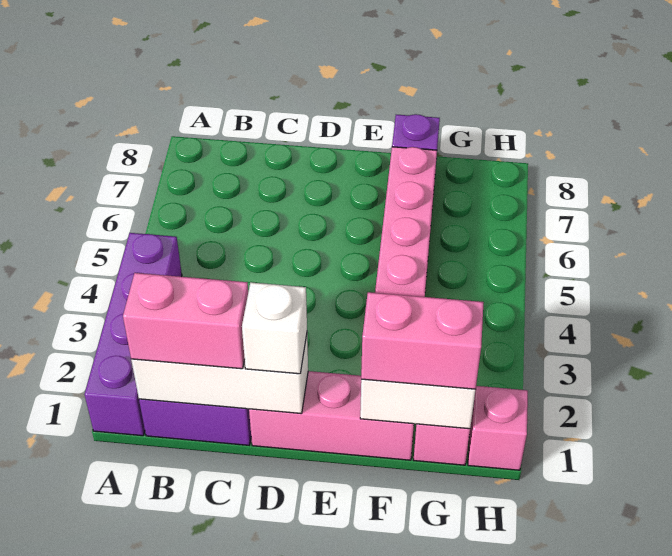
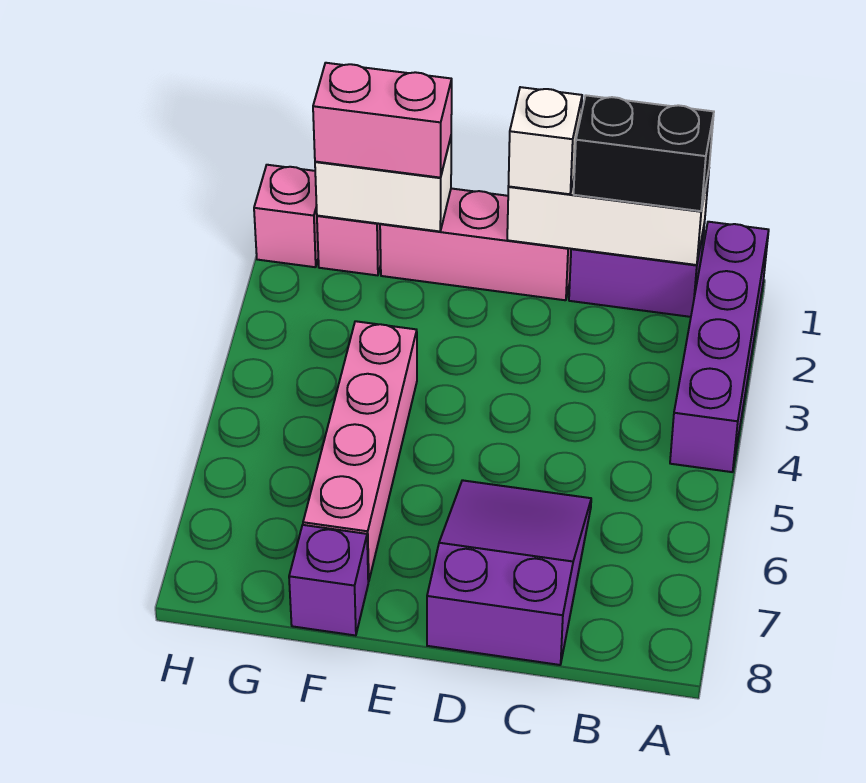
pink 1x2 brick [123,273,248,369] -> black 1x2 brick [574,95,714,211]
none -> purple 2x3 slope [427,480,591,665]

